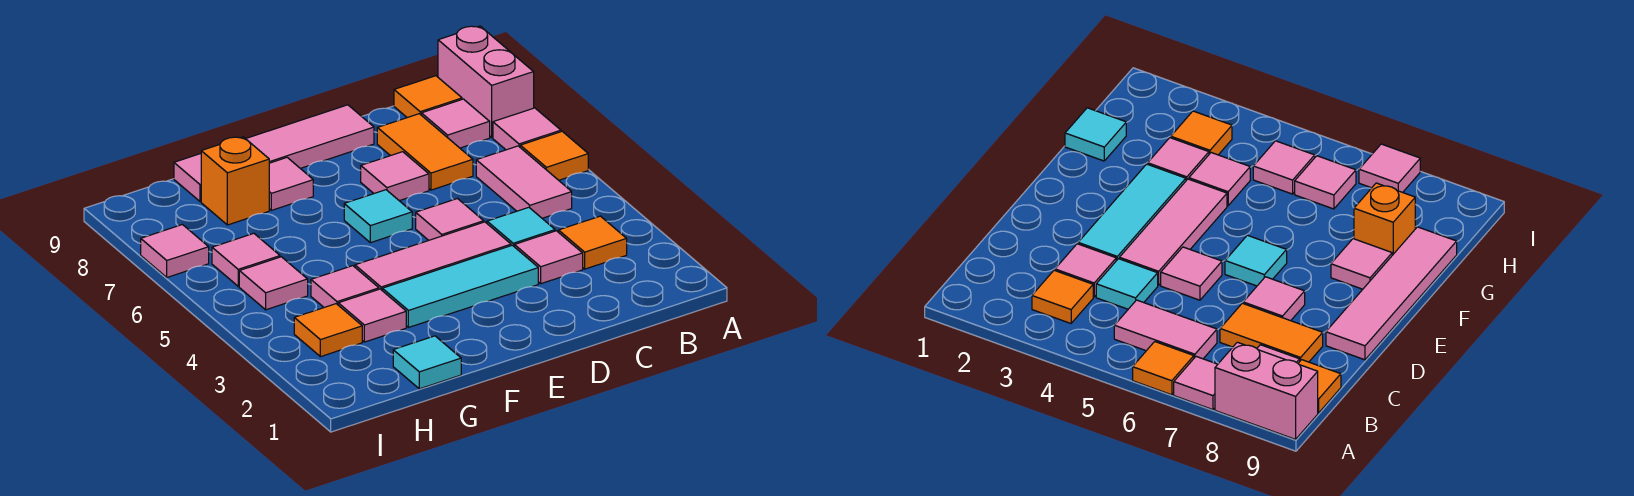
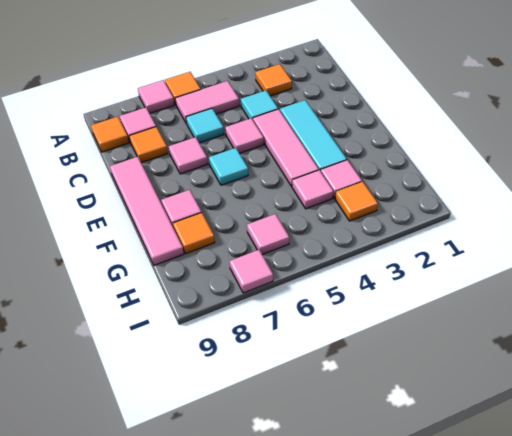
pink 1x2 brick [438,26,534,137] -> none
pink 1x1 tile [515,231,583,284] -> none
orange 1x2 tile [377,114,473,190] -> orange 1x1 tile [129,127,168,163]
cyan 1x1 tile [393,336,461,389] -> cyan 1x1 tile moved to [186,108,224,143]
orange 1x1 brick [201,137,269,225] -> orange 1x1 tile [173,212,215,254]
pink 1x1 tile [239,257,308,310] -> none

